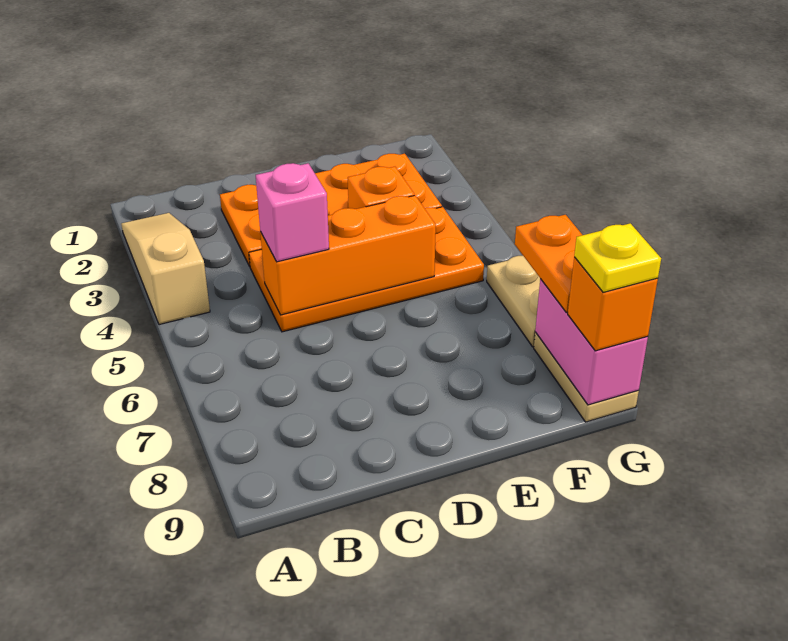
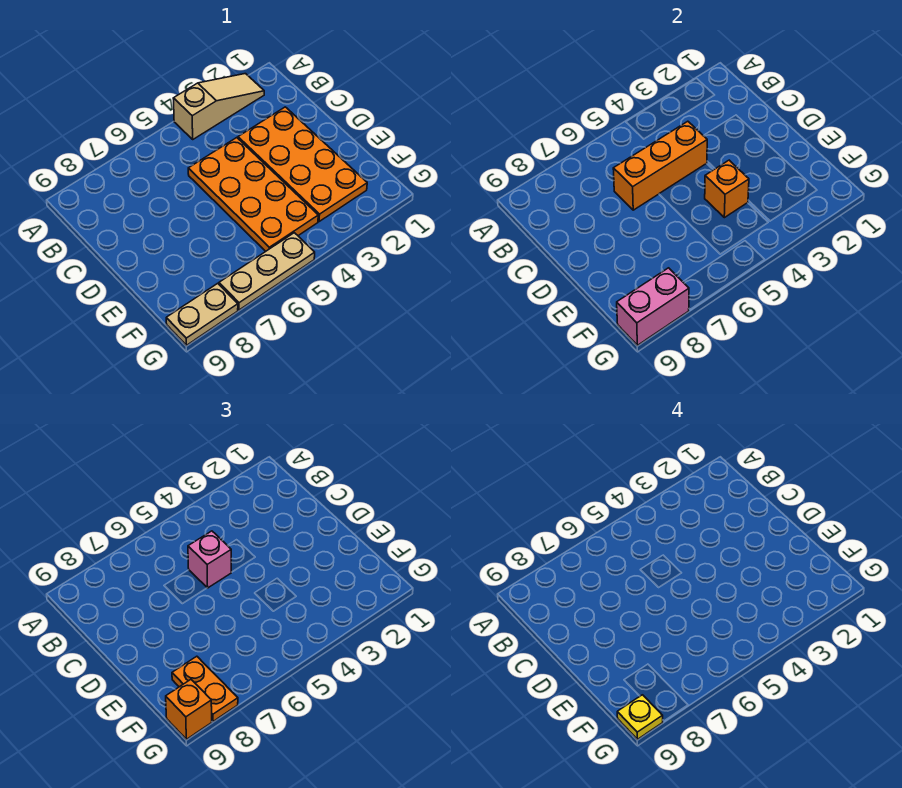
orange 1x3 brick [260,195,436,315] -> orange 1x3 brick turned to [613,121,707,210]
tan 1x2 plate [487,256,540,347] -> tan 1x3 plate [219,233,315,310]
orange 1x2 plate [515,215,582,312] -> orange 1x2 plate turned to [172,656,238,722]

